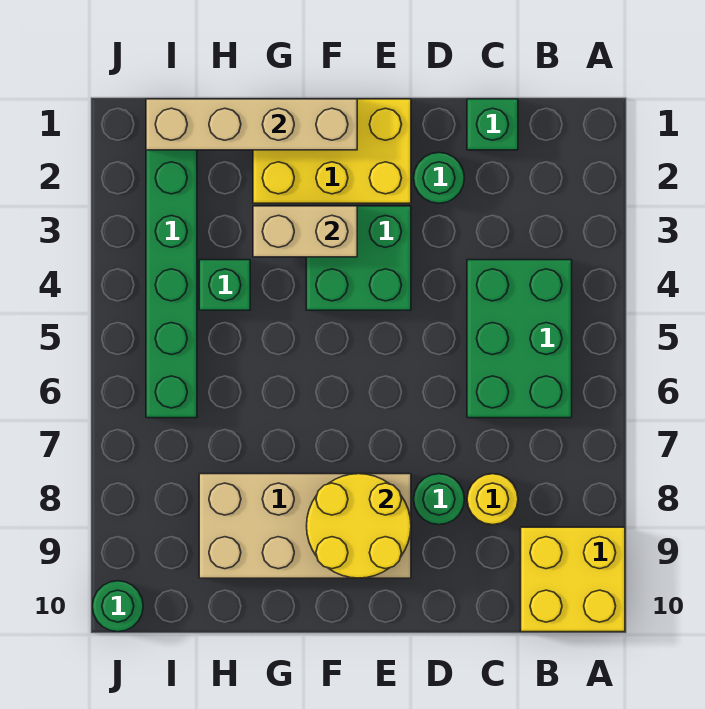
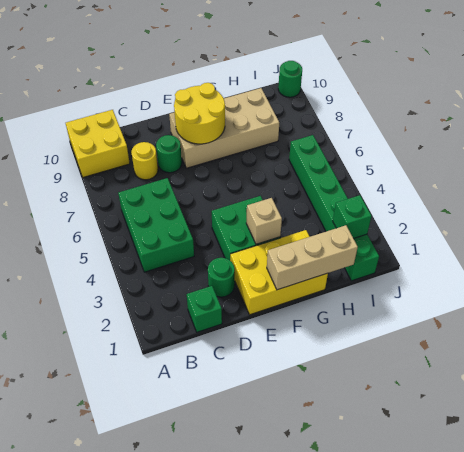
tan 1x4 brick [146,99,357,150] -> tan 1x3 brick [267,225,358,290]
tan 1x2 brick [253,206,357,257] -> tan 1x1 brick [246,198,282,244]
green 1x1 brick [199,260,250,310] -> green 1x1 brick moved to [333,195,372,238]

